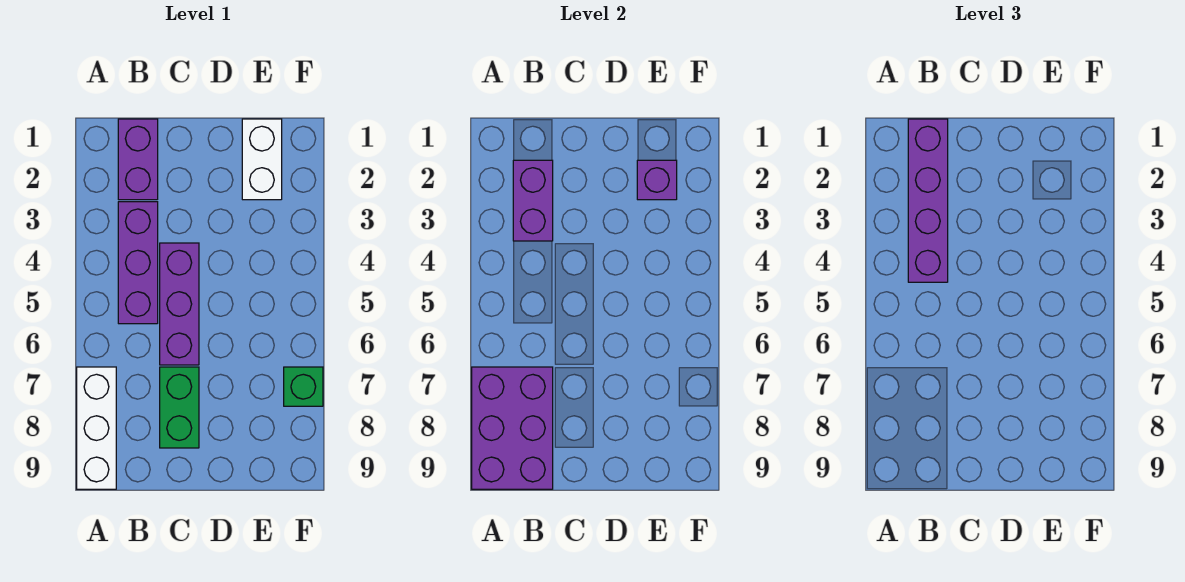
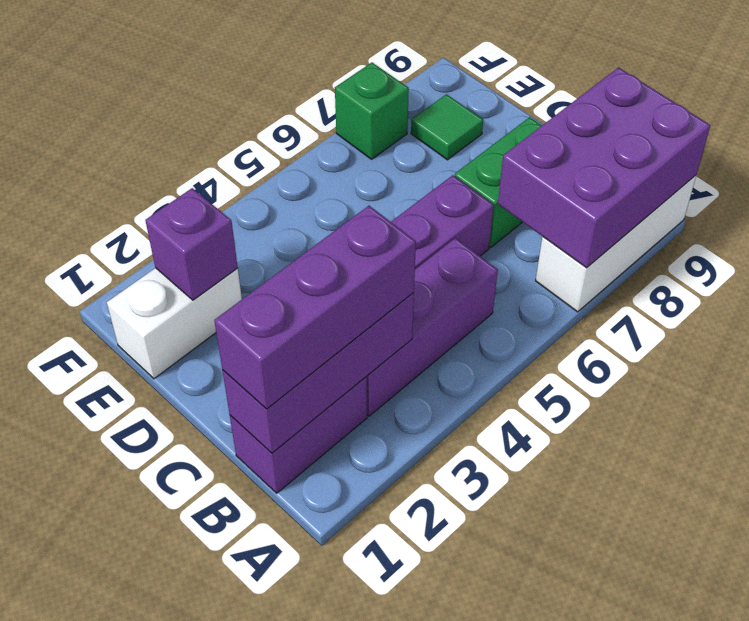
purple 1x4 brick [908,119,948,282] -> purple 1x3 brick [214,206,416,409]
purple 1x2 brick [513,160,553,241] -> purple 1x3 brick [222,293,414,453]
none -> green 1x1 tile [411,94,483,160]

